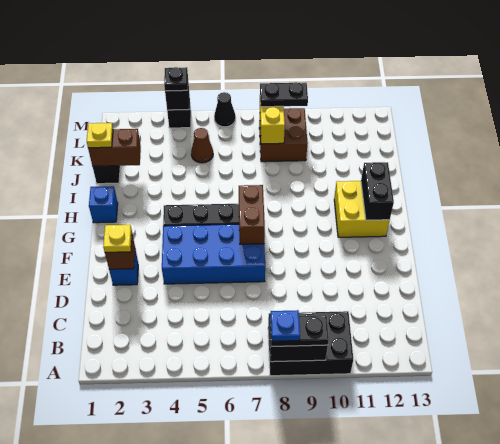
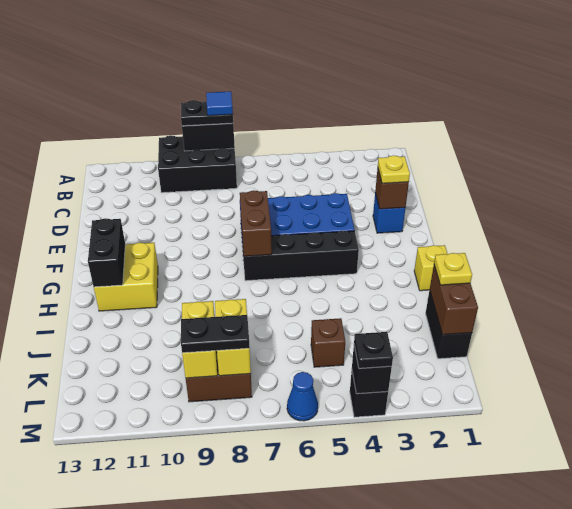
blue 1x1 plate [271,310,300,341] -> blue 1x1 tile [206,91,233,116]
blue 1x1 brick [89,186,118,223] -> yellow 1x1 brick [414,245,448,291]
brown 1x2 brick [88,129,141,166] -> brown 1x2 brick turned to [430,265,478,335]
brown 1x1 cone [191,128,213,163] -> brown 1x1 brick [311,318,345,367]
none -> yellow 1x2 brick [182,301,217,378]
black 1x1 cone [214,92,236,127] -> blue 1x1 cone [287,372,318,421]

